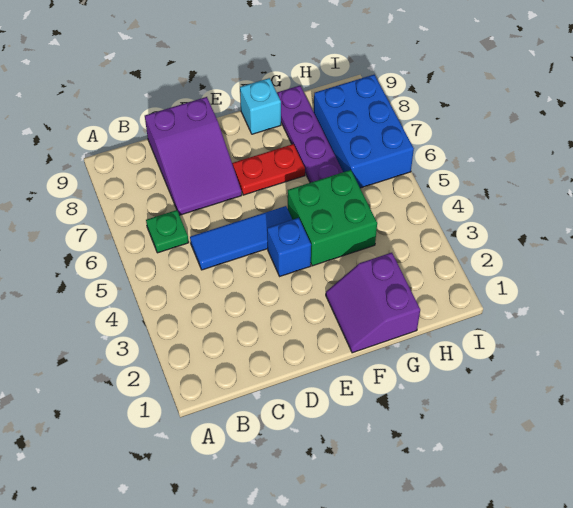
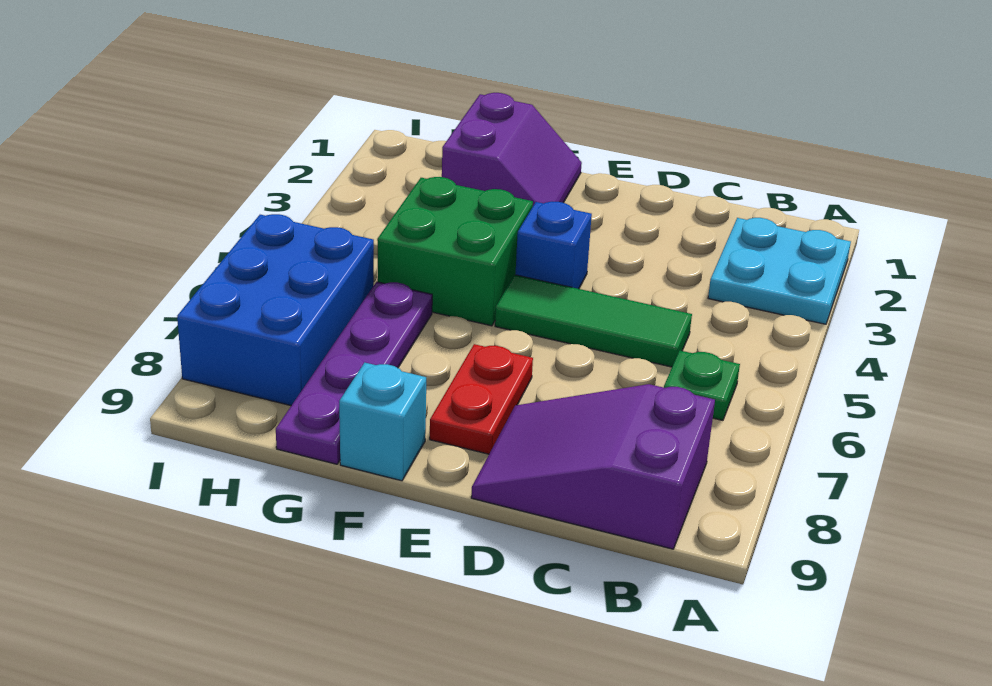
none -> cyan 2x2 plate [708,218,851,324]
blue 1x3 tile [190,206,292,270] -> green 1x3 tile [495,275,692,367]
purple 2x3 slope [145,97,242,215] -> purple 2x3 slope turned to [471,384,715,549]
red 1x2 plate [232,144,305,195] -> red 1x2 plate turned to [430,344,533,454]

